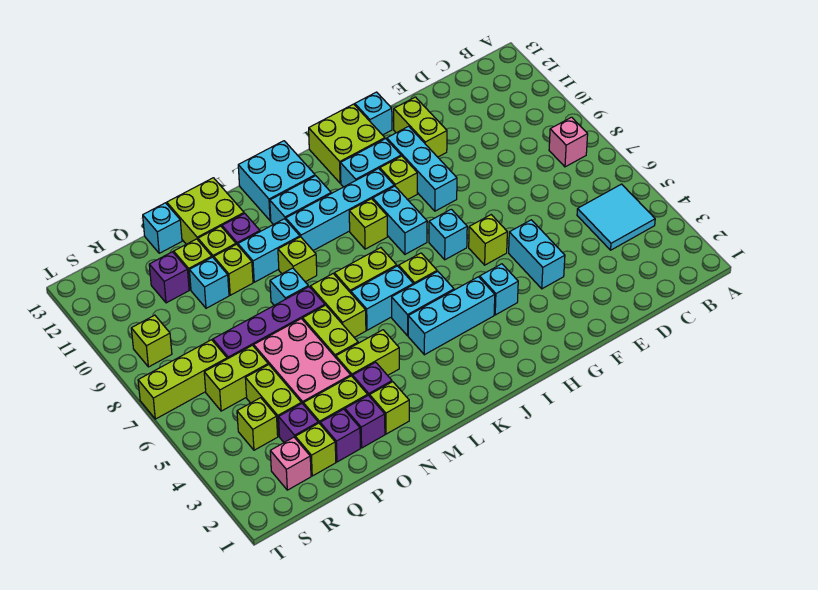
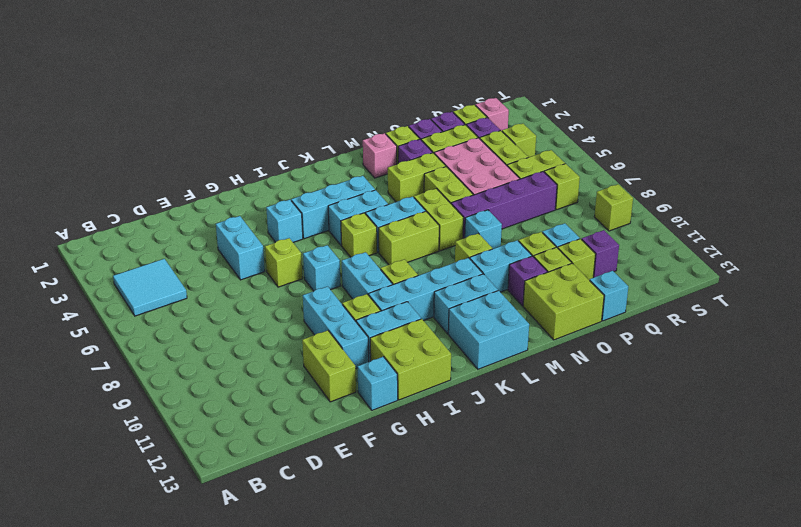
pink 1x1 brick [549,117,588,167] -> pink 1x1 brick moved to [363,133,397,178]
lime 1x3 brick [138,340,227,419] -> lime 1x1 brick [544,164,580,210]

